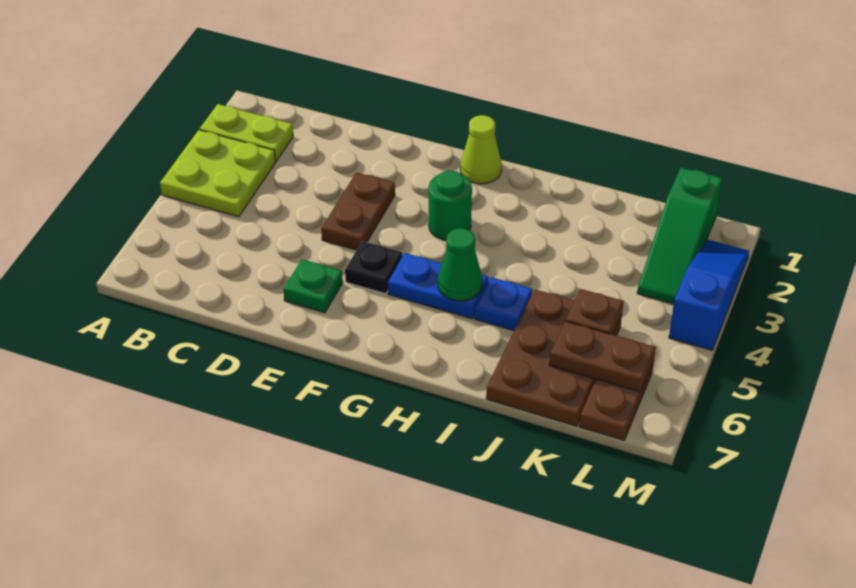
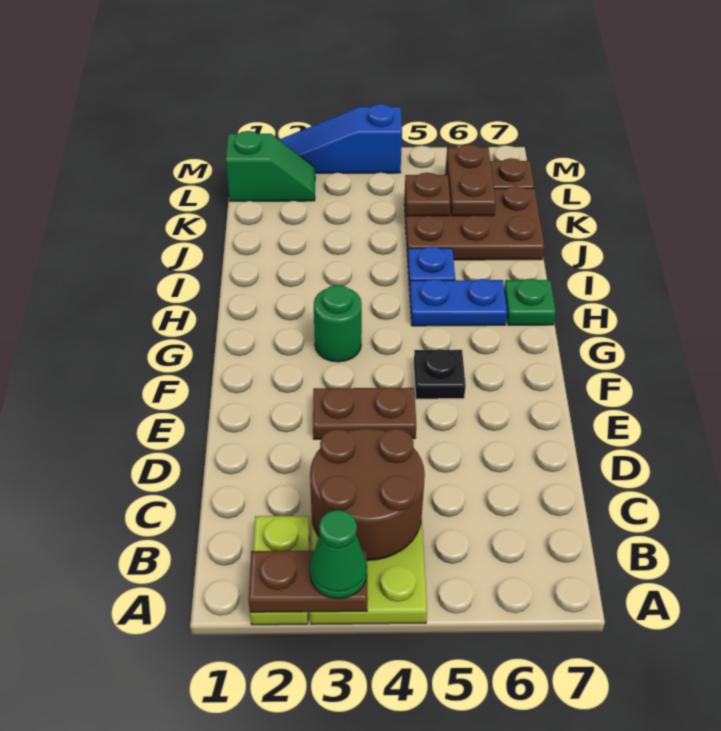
none -> brown 1x2 plate [248,550,368,612]
none -> brown 2x2 round brick [310,429,425,560]
green 1x1 plate [283,259,343,313] -> green 1x1 plate moved to [504,278,556,325]
lime 1x1 cone [460,115,502,184] -> none
blue 1x2 plate [388,253,488,319] -> blue 1x2 plate turned to [410,279,507,326]
green 1x1 cone [438,228,482,301] -> green 1x1 cone moved to [310,510,367,599]
green 1x3 slope [637,168,722,304] -> green 1x2 slope [226,131,315,201]

